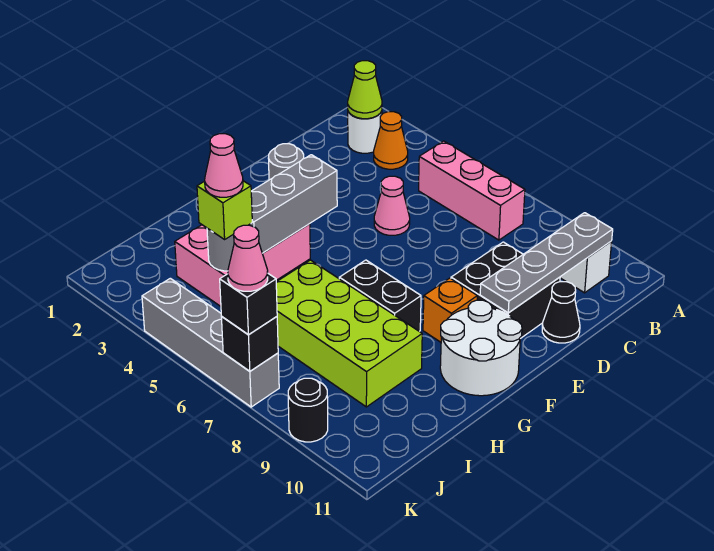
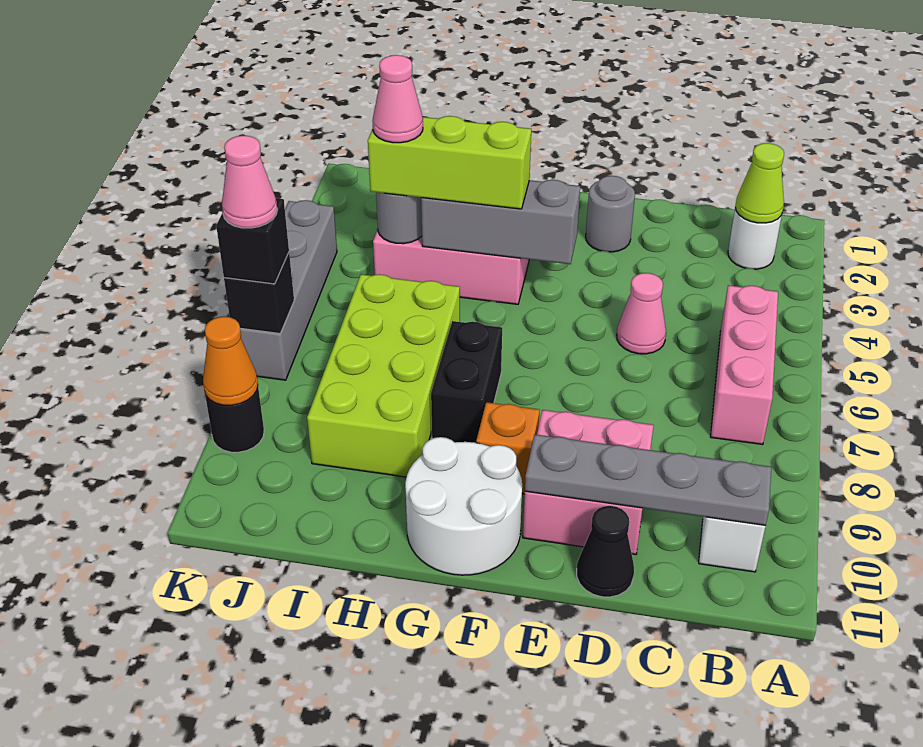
orange 1x1 cone [374,112,408,169] -> orange 1x1 cone moved to [203,317,258,405]
black 2x2 brick [451,242,560,339] -> pink 2x2 brick [523,410,654,555]
lime 1x1 brick [197,181,252,239] -> lime 1x3 brick [368,116,531,209]

